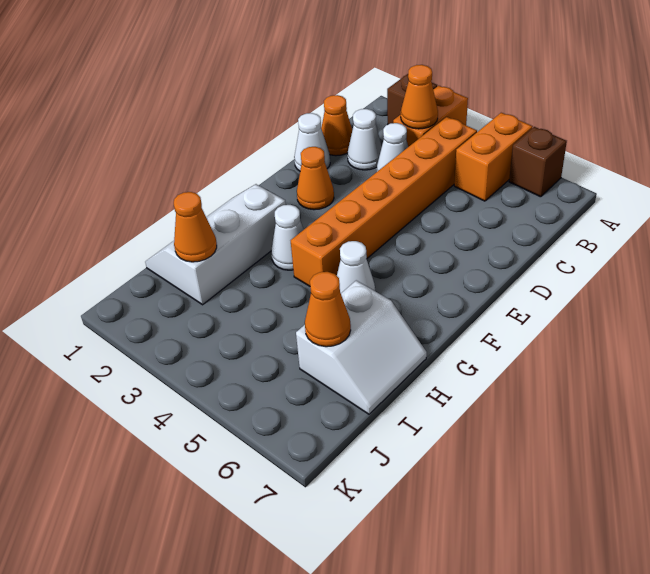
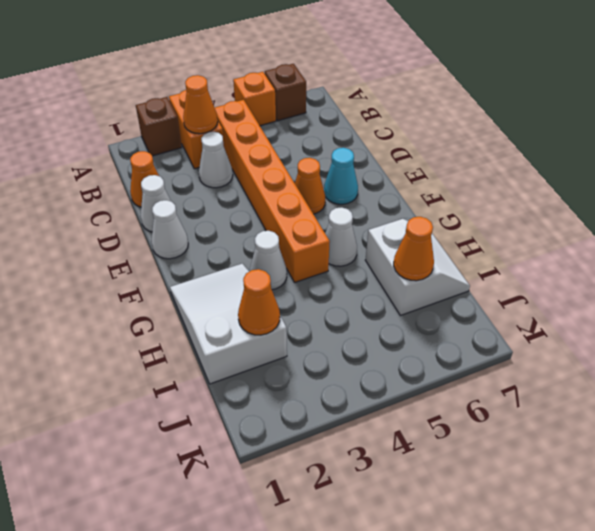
orange 1x2 brick [454,113,533,201] -> orange 1x1 brick [233,72,276,126]
white 1x1 cone [348,109,382,170] -> white 1x1 cone moved to [151,200,188,259]
orange 1x1 cone [297,147,334,210] -> orange 1x1 cone moved to [295,158,325,214]
none -> cyan 1x1 cone [324,148,358,204]
white 2x3 slope [145,184,286,305] -> white 2x3 slope turned to [170,264,287,384]

